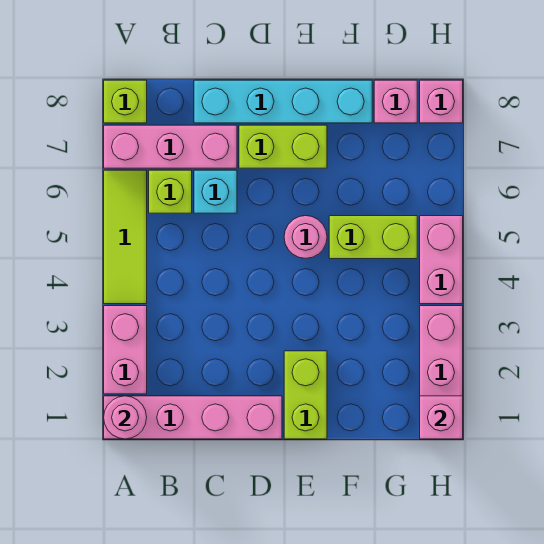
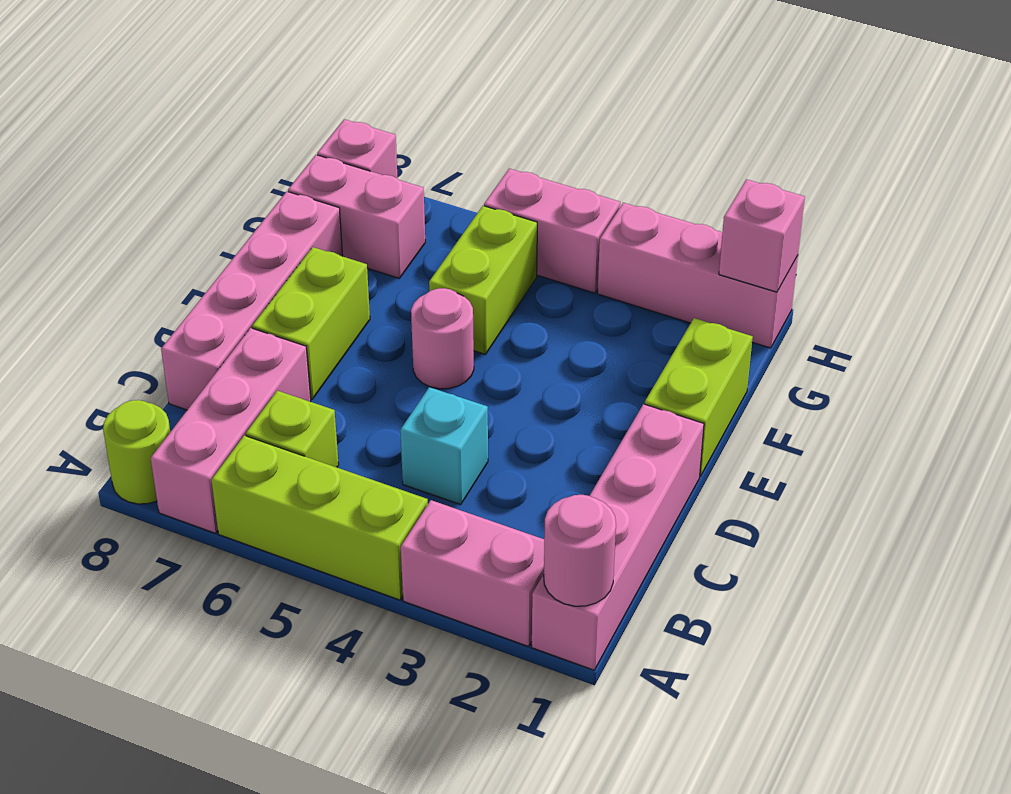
lime 1x3 tile [104,170,147,304] -> lime 1x3 brick [212,435,428,600]
lime 1x1 brick [104,80,147,123] -> lime 1x1 round brick [103,400,170,504]
cyan 1x1 brick [194,170,237,213] -> cyan 1x1 brick moved to [400,387,488,505]
cyan 1x4 brick [194,80,372,123] -> pink 1x4 brick [161,192,343,410]
lime 1x2 brick [284,351,327,439] -> lime 1x2 brick turned to [645,318,753,476]
pink 1x1 brick [374,80,417,123] -> pink 1x2 brick [288,155,425,278]

